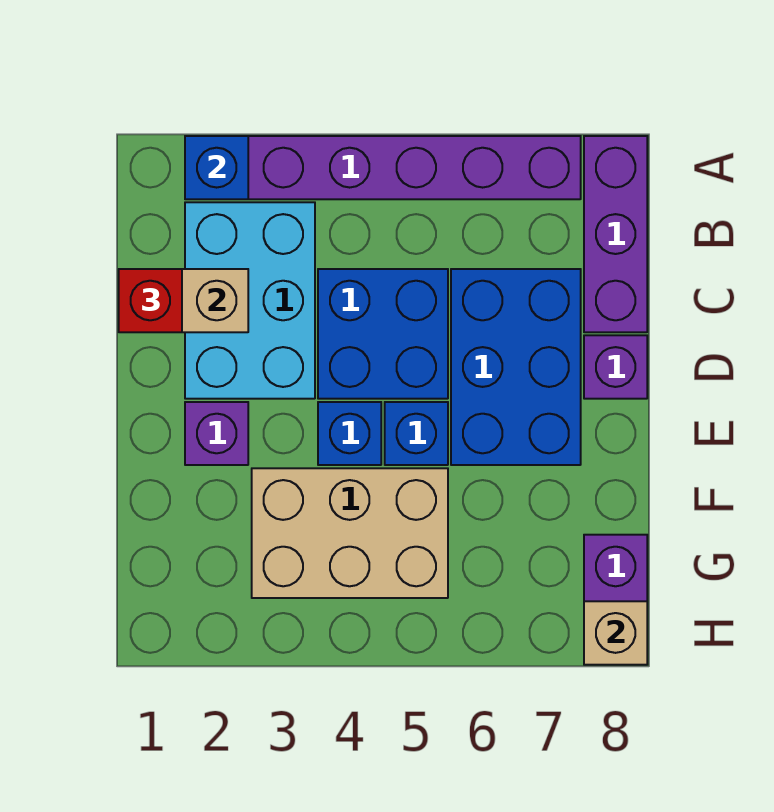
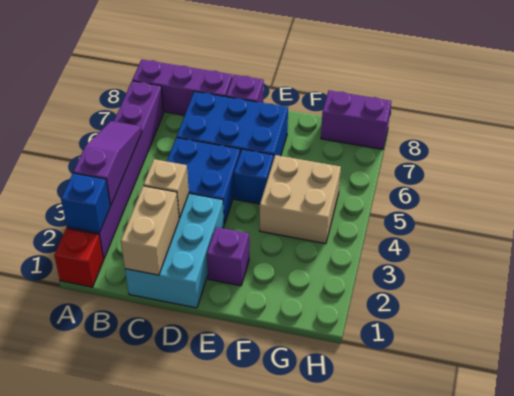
none -> purple 1x3 slope [74,121,142,206]
cyan 2x3 brick [185,202,315,399] -> cyan 2x3 brick turned to [125,194,224,308]
red 1x1 brick [119,269,182,332] -> red 1x1 brick moved to [54,228,103,287]
blue 1x1 brick [318,402,381,465] -> none
tan 2x3 brick [252,468,448,598] -> tan 2x2 brick [260,155,341,244]
tan 1x1 brick [584,601,647,665] -> tan 1x1 brick moved to [144,159,189,218]

